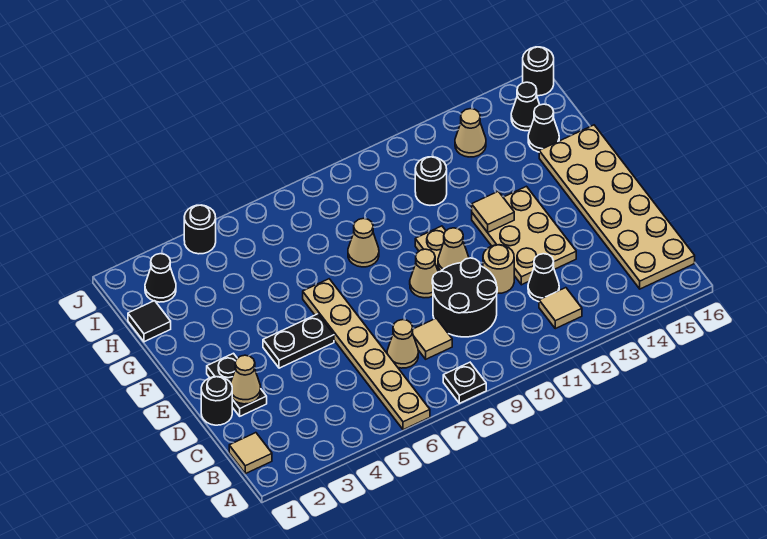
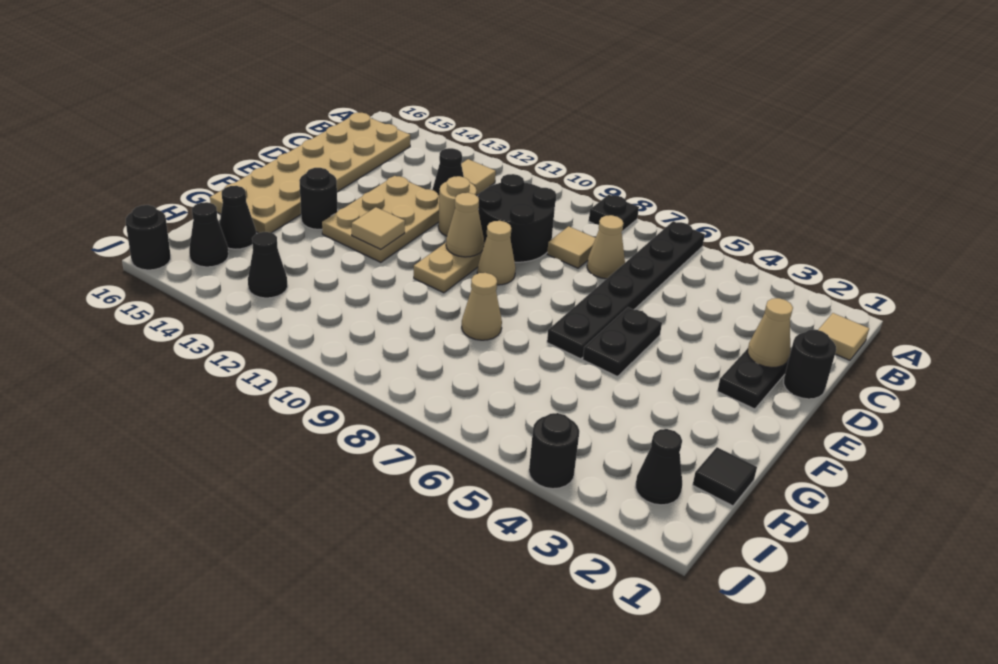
tan 1x6 plate [303,279,430,430] -> black 1x6 plate [547,221,705,359]
black 1x2 plate [263,314,334,368] -> black 1x2 plate turned to [583,307,662,376]
black 1x1 round brick [415,157,447,205] -> black 1x1 round brick moved to [299,168,338,229]
tan 1x1 cone [455,109,486,157] -> black 1x1 cone [248,232,288,298]

